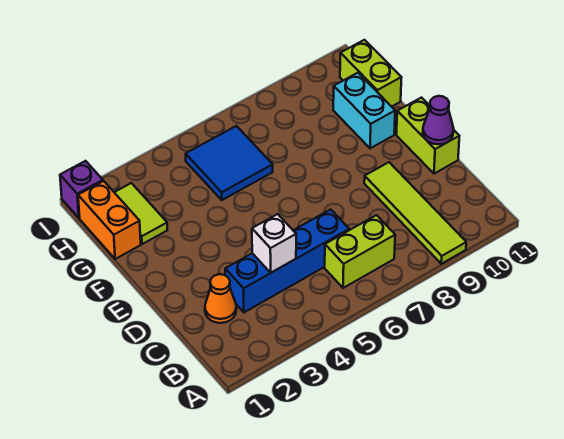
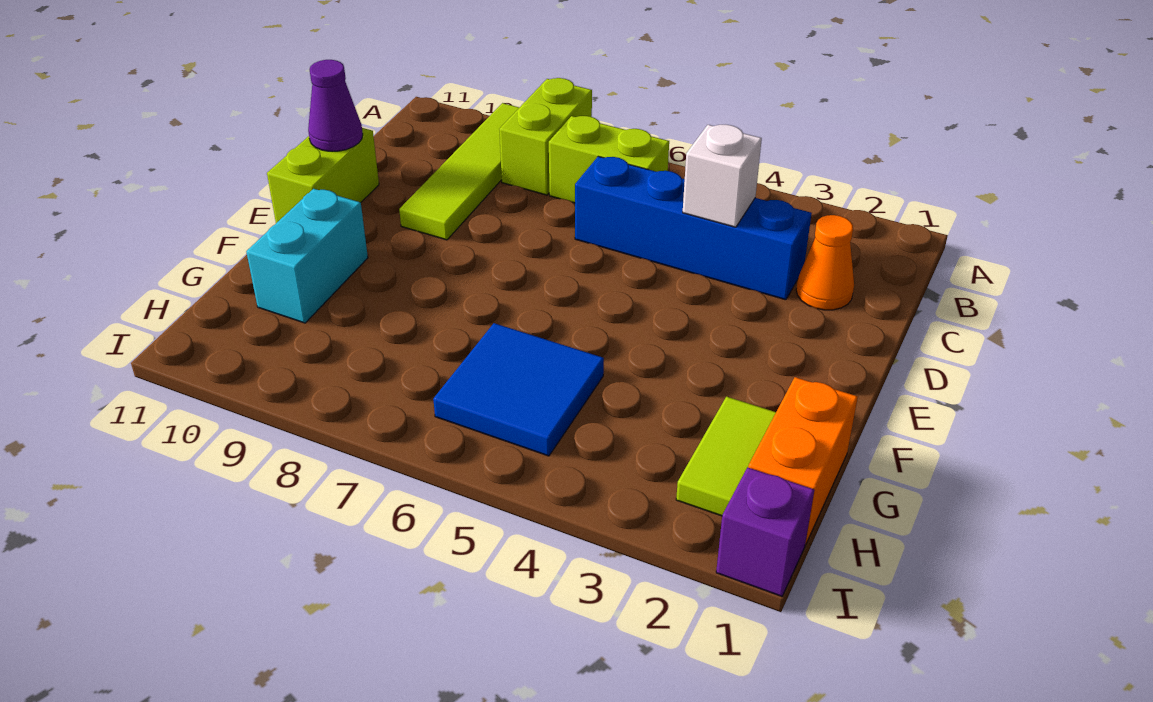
lime 1x2 brick [340,40,402,107] -> lime 1x2 brick moved to [499,78,592,195]

